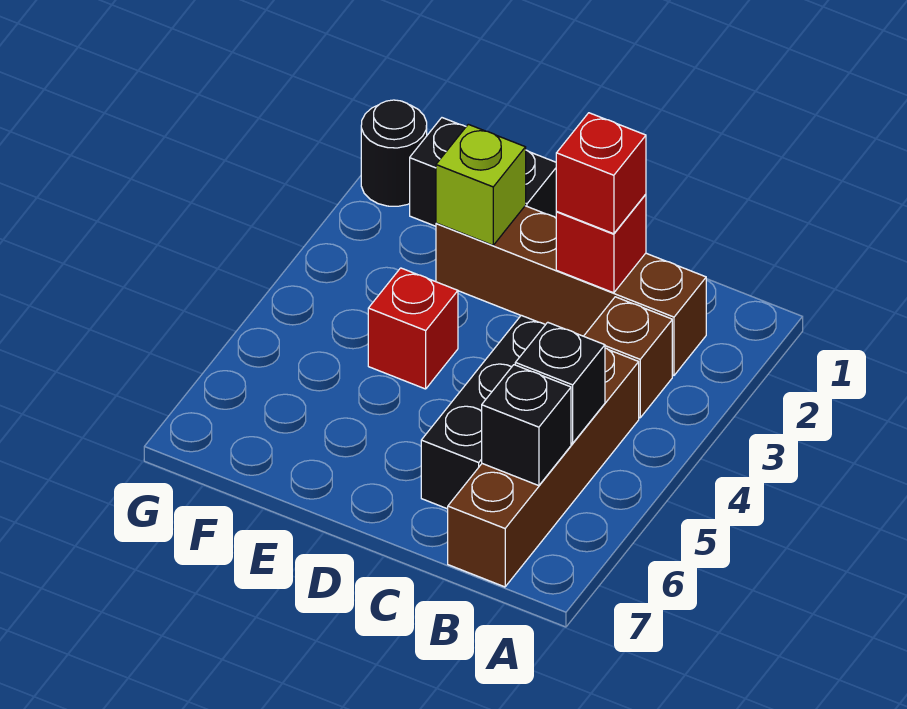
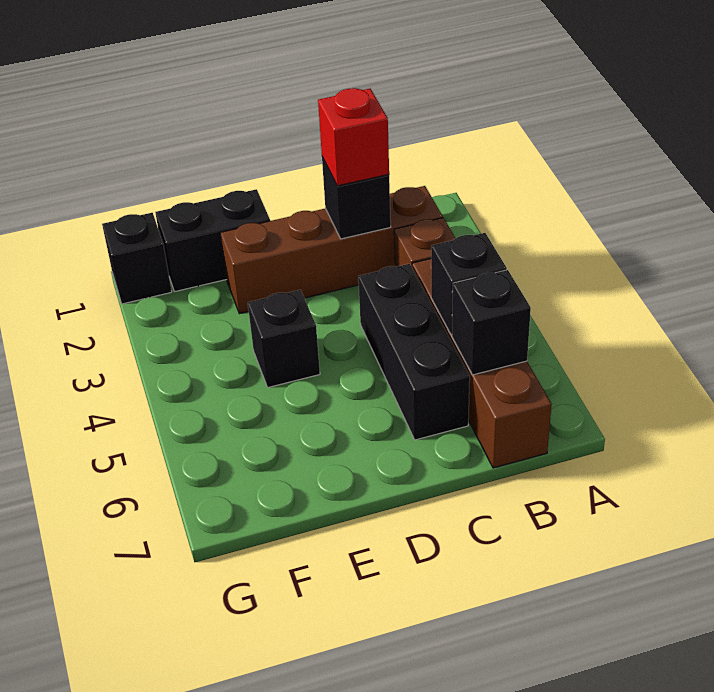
red 1x1 brick [556,194,646,293] -> black 1x1 brick [322,157,391,239]
lime 1x1 brick [436,124,526,245] -> none
red 1x1 brick [368,268,458,389] -> black 1x1 brick [248,290,320,387]
black 1x1 round brick [361,100,427,206] -> black 1x1 brick [102,213,172,304]

